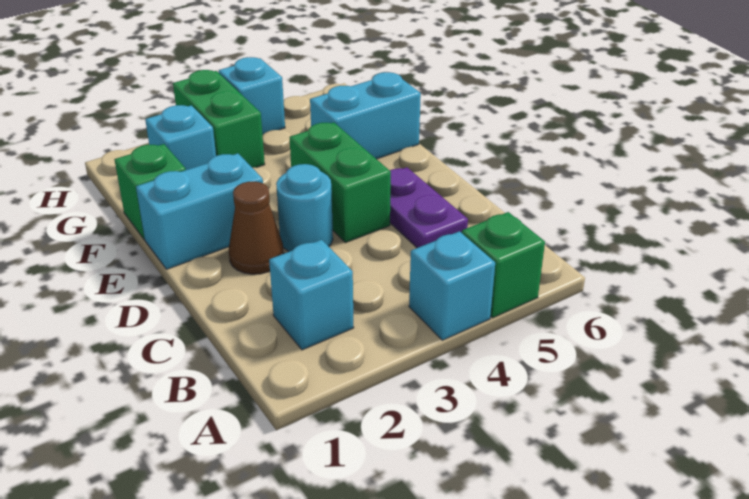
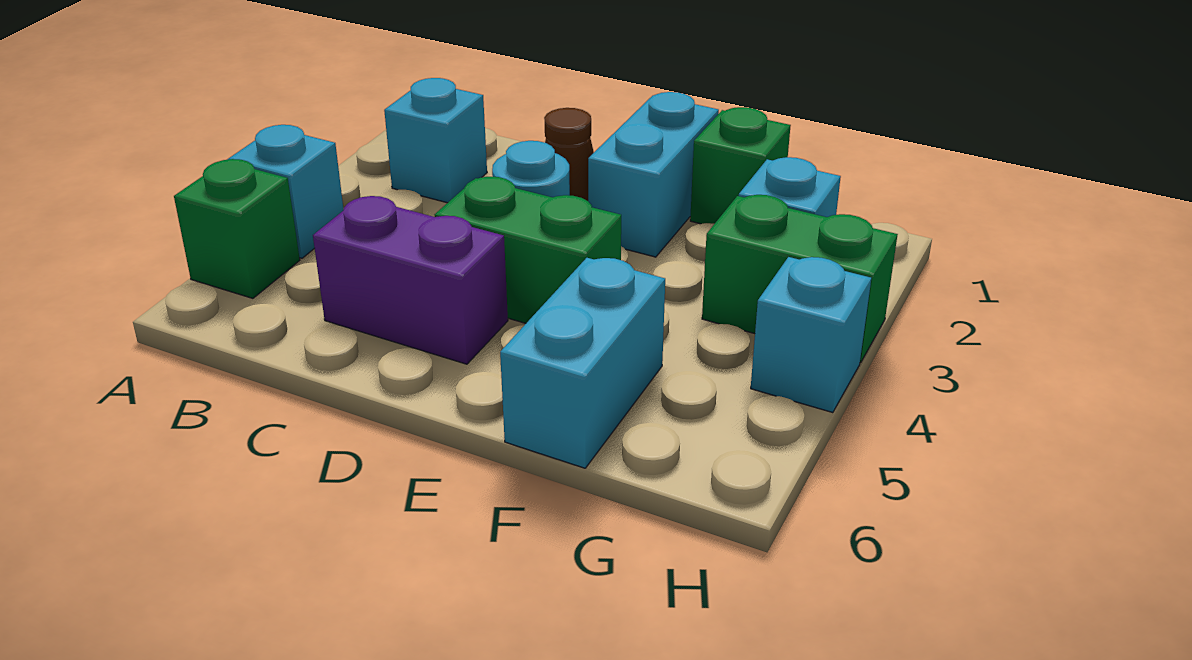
purple 1x2 plate [390,167,468,248] -> purple 1x2 brick [313,196,508,364]

